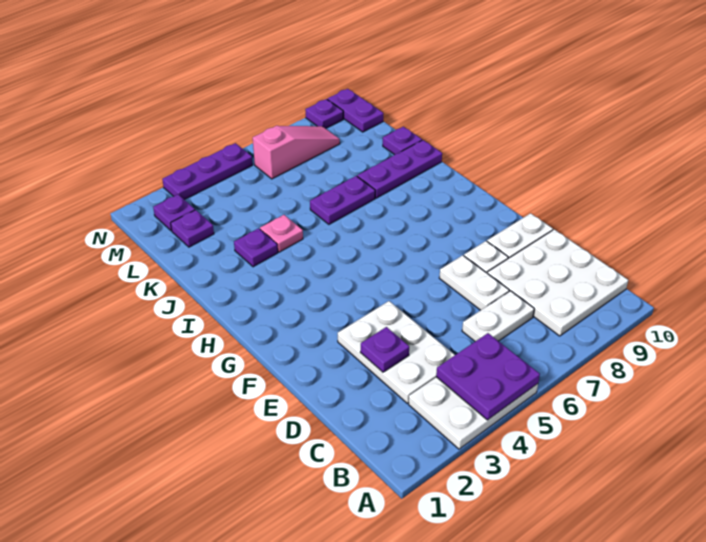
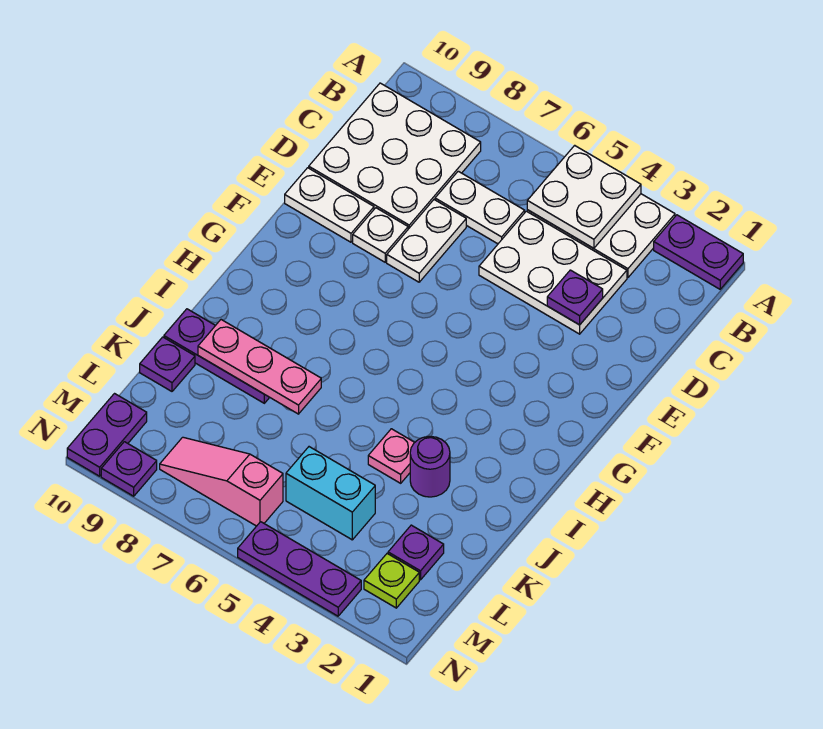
purple 2x2 plate [436,333,540,420] -> white 2x2 plate [527,145,641,248]
white 2x3 plate [338,301,455,403] -> white 2x3 plate turned to [479,211,627,334]
purple 1x1 plate [234,228,278,267] -> purple 1x1 round brick [410,436,450,497]
purple 1x2 plate [310,176,375,224] -> purple 1x2 plate moved to [654,215,743,289]
none -> pink 1x3 plate [198,320,321,414]
none -> cyan 1x2 brick [286,447,375,540]
purple 1x1 plate [153,195,195,231] -> lime 1x1 plate [364,554,419,608]

